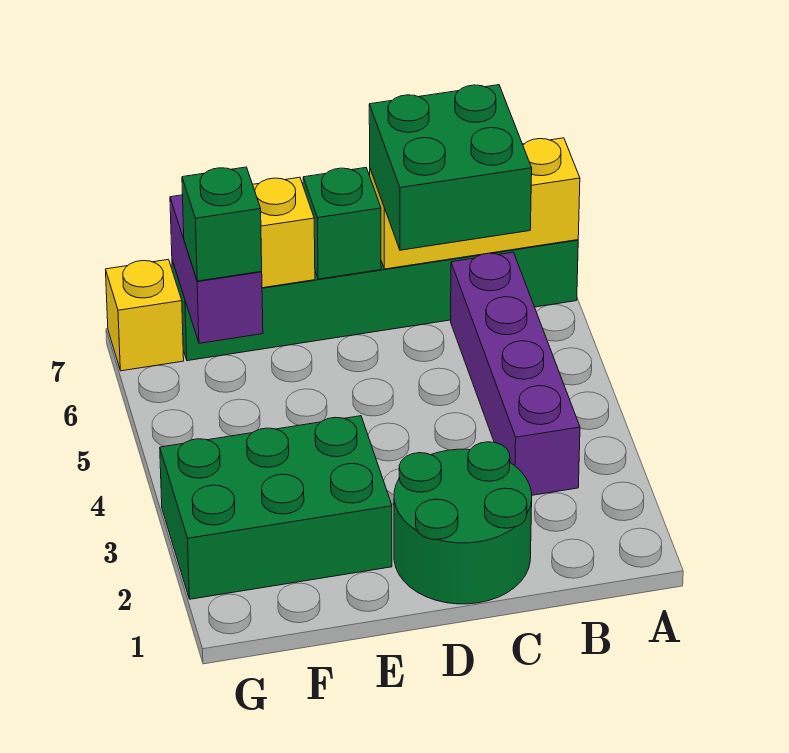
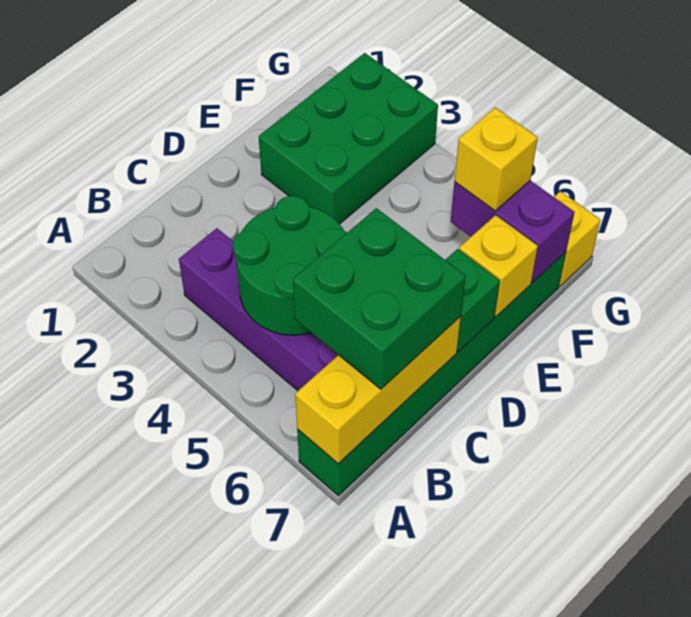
green 2x2 round brick [394,442,532,604] -> green 2x2 round brick moved to [233,196,347,335]
green 1x1 brick [182,167,262,281] -> yellow 1x1 brick [455,108,538,211]

